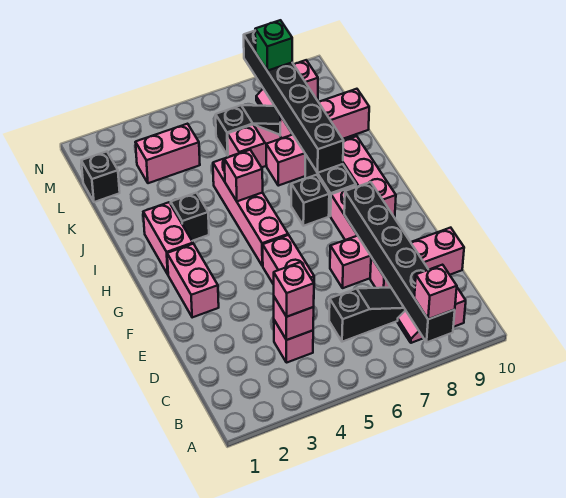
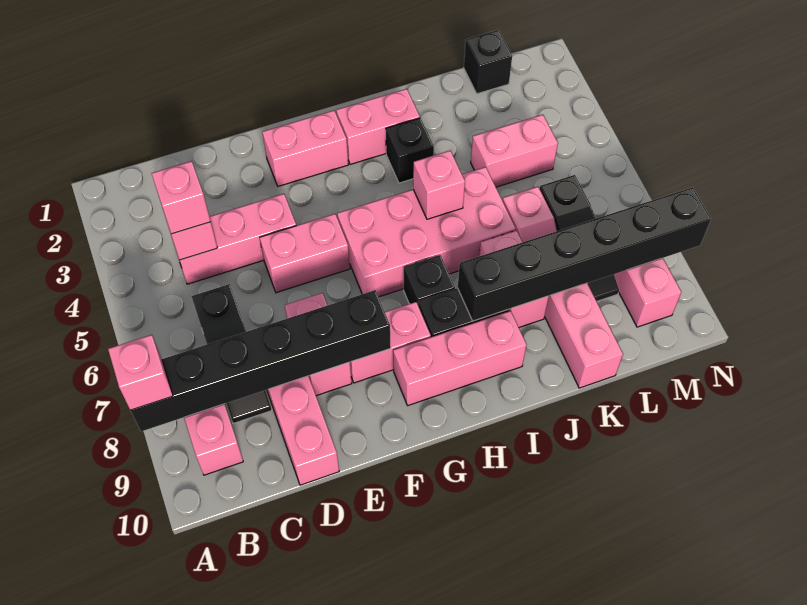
pink 1x1 brick [274,320,313,363] -> pink 1x3 brick [175,194,296,284]
pink 1x4 brick [213,159,288,266] -> pink 2x4 brick [337,167,516,297]
pink 1x2 brick [135,124,200,183] -> pink 1x2 brick turned to [471,115,558,187]
green 1x1 brick [255,20,292,71] -> none

